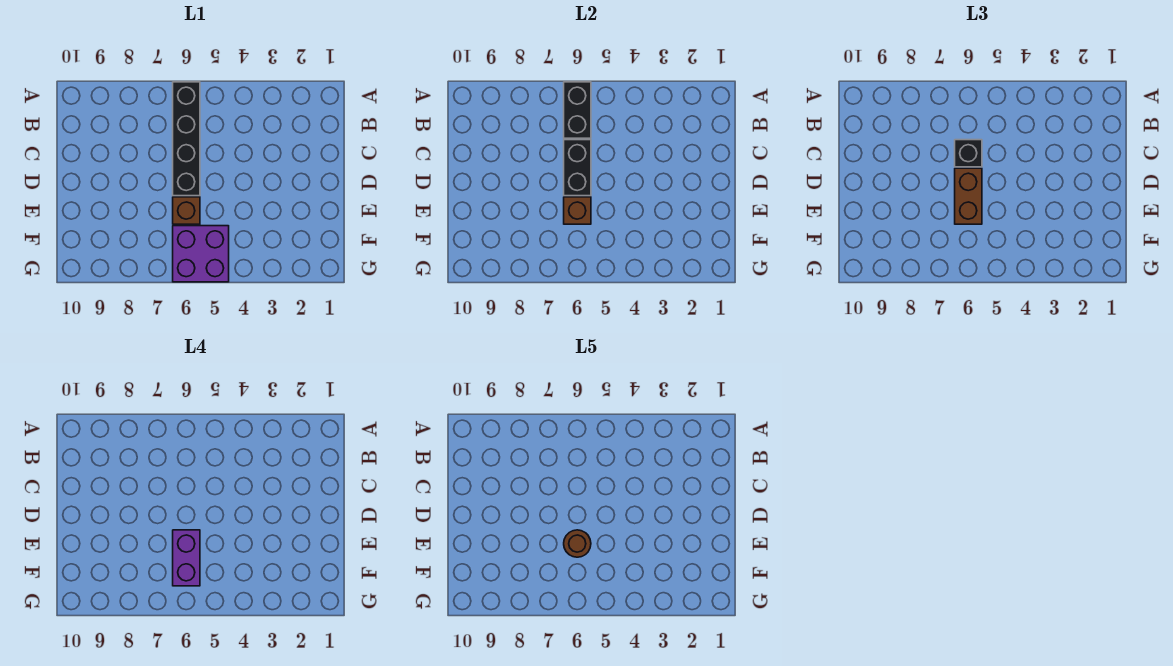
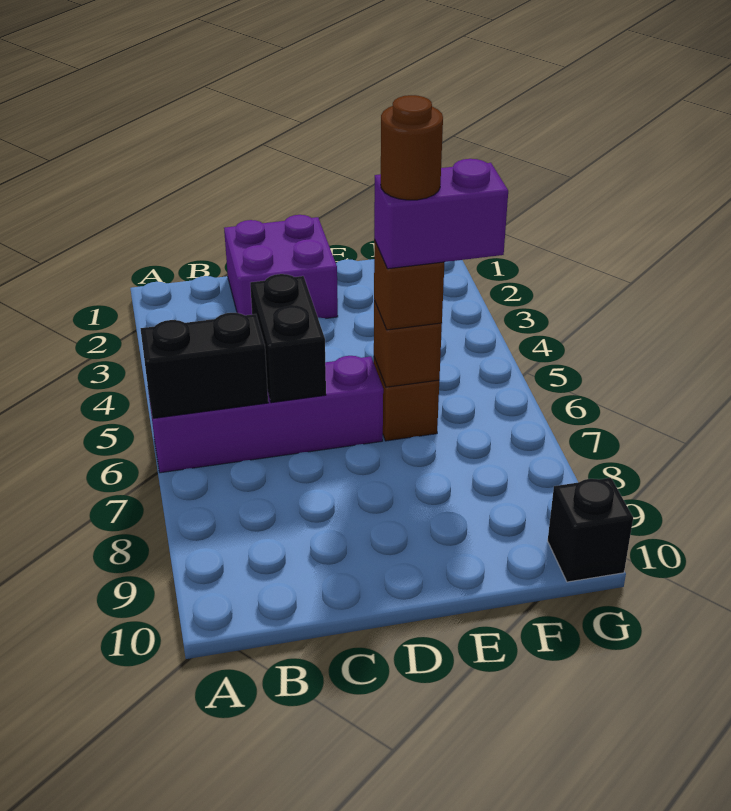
black 1x4 brick [173,82,200,196] -> purple 1x4 brick [149,356,383,473]
black 1x2 brick [564,140,591,196] -> black 1x2 brick turned to [250,274,326,403]
black 1x1 brick [955,140,982,167] -> black 1x1 brick moved to [548,478,633,582]
brown 1x2 brick [955,168,982,224] -> brown 1x1 brick [374,240,444,330]
purple 2x2 brick [173,226,229,282] -> purple 2x2 brick moved to [224,215,338,318]

